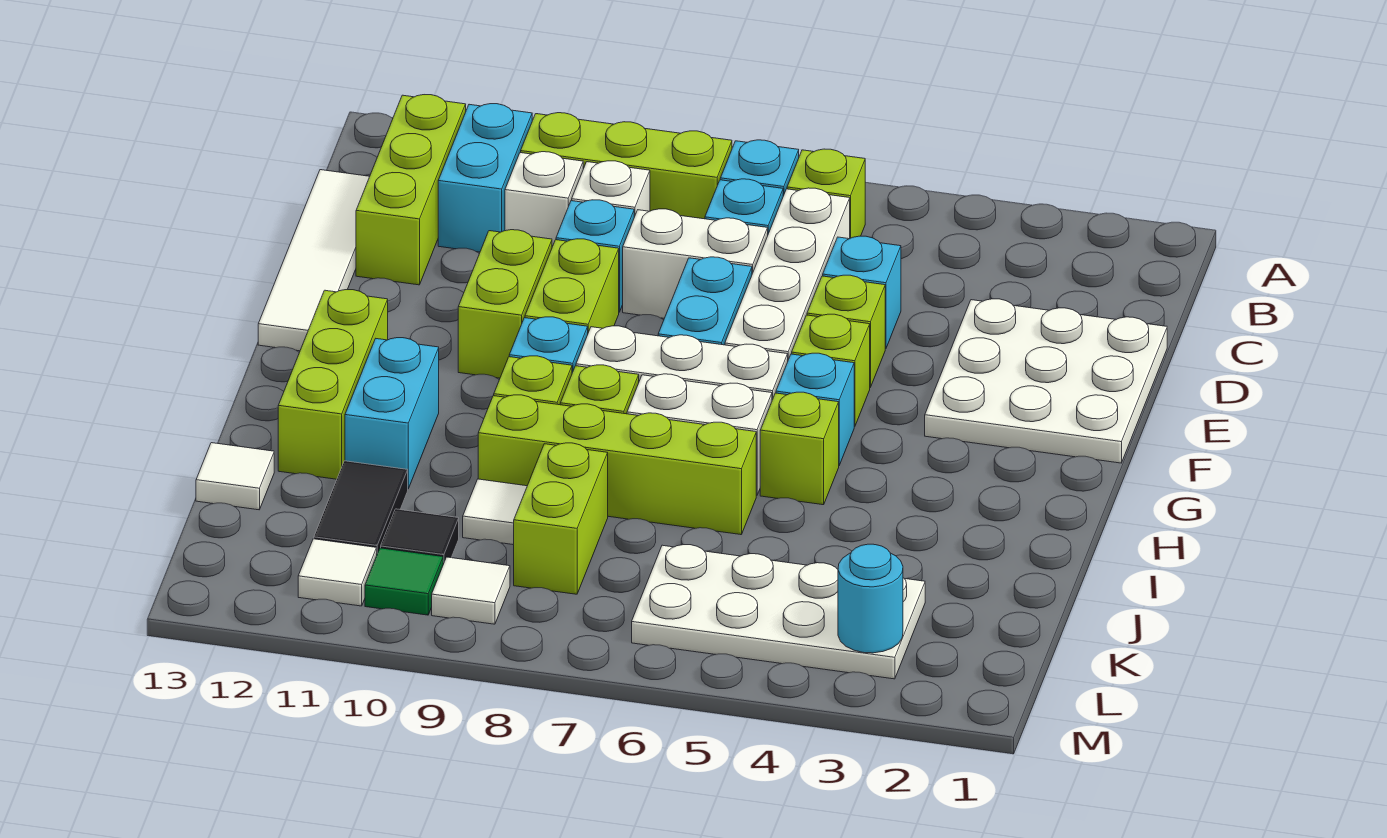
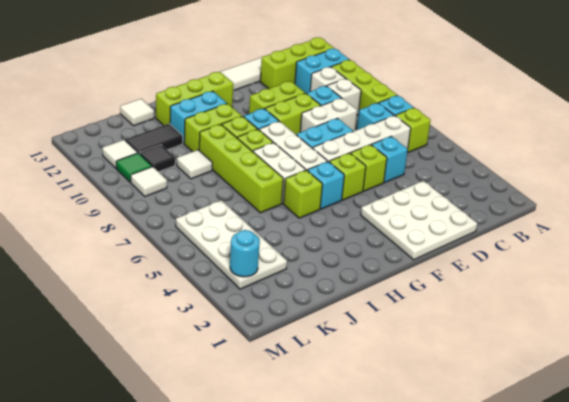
white 1x2 brick [623,209,768,318] -> white 1x2 brick turned to [300,98,357,132]
lime 1x2 brick [514,443,608,594] -> lime 1x2 brick moved to [184,104,242,152]

